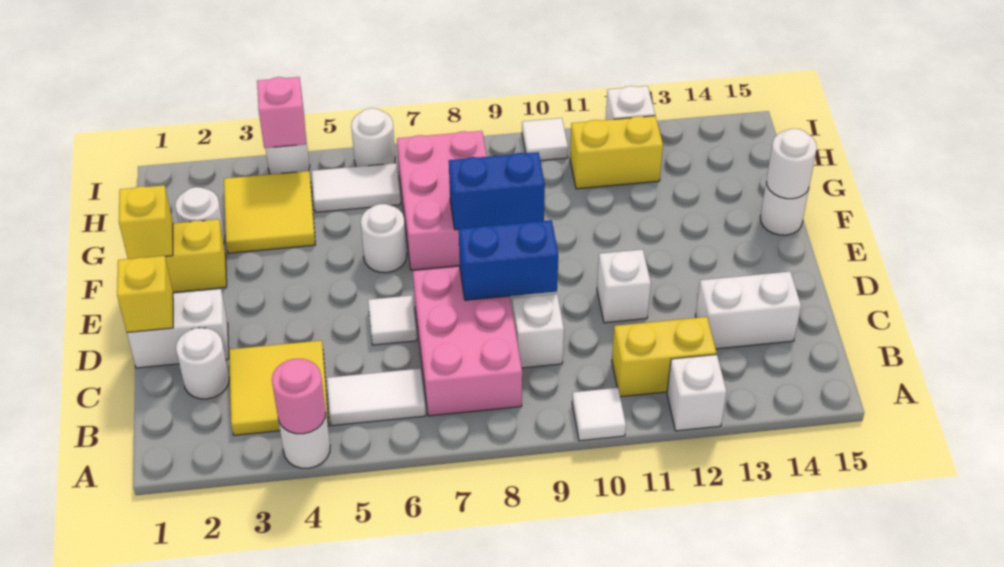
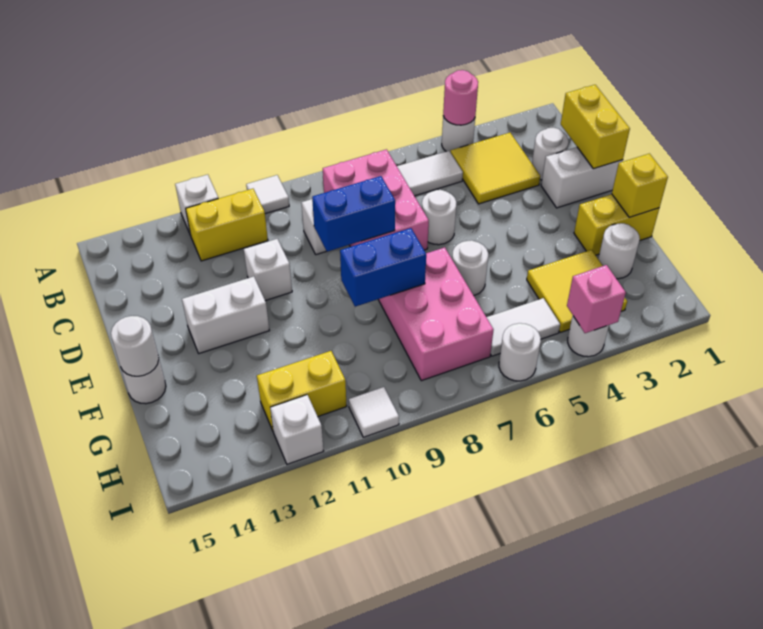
white 1x2 brick [696,272,801,349] -> white 1x2 brick moved to [182,276,269,353]
yellow 1x1 brick [117,256,173,332] -> yellow 1x2 brick [561,85,630,169]
white 1x1 tile [368,295,417,345] -> white 1x1 round brick [422,190,456,245]

